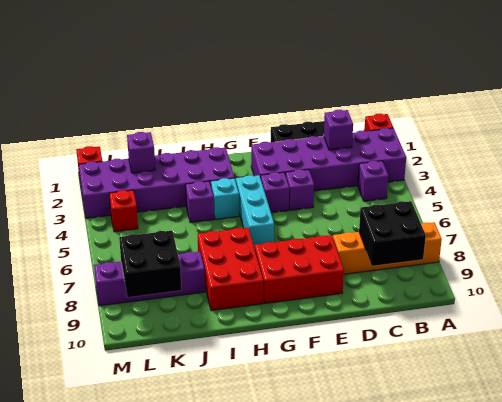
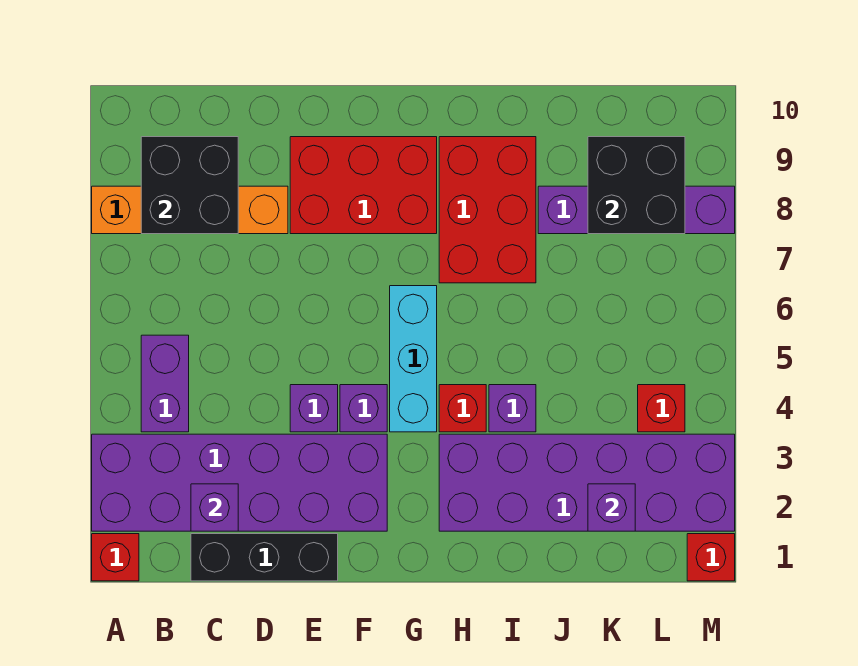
purple 1x1 brick [358,161,388,201] -> purple 1x2 brick [141,335,189,432]
cyan 1x1 brick [211,178,239,219] -> red 1x1 brick [439,385,486,432]

